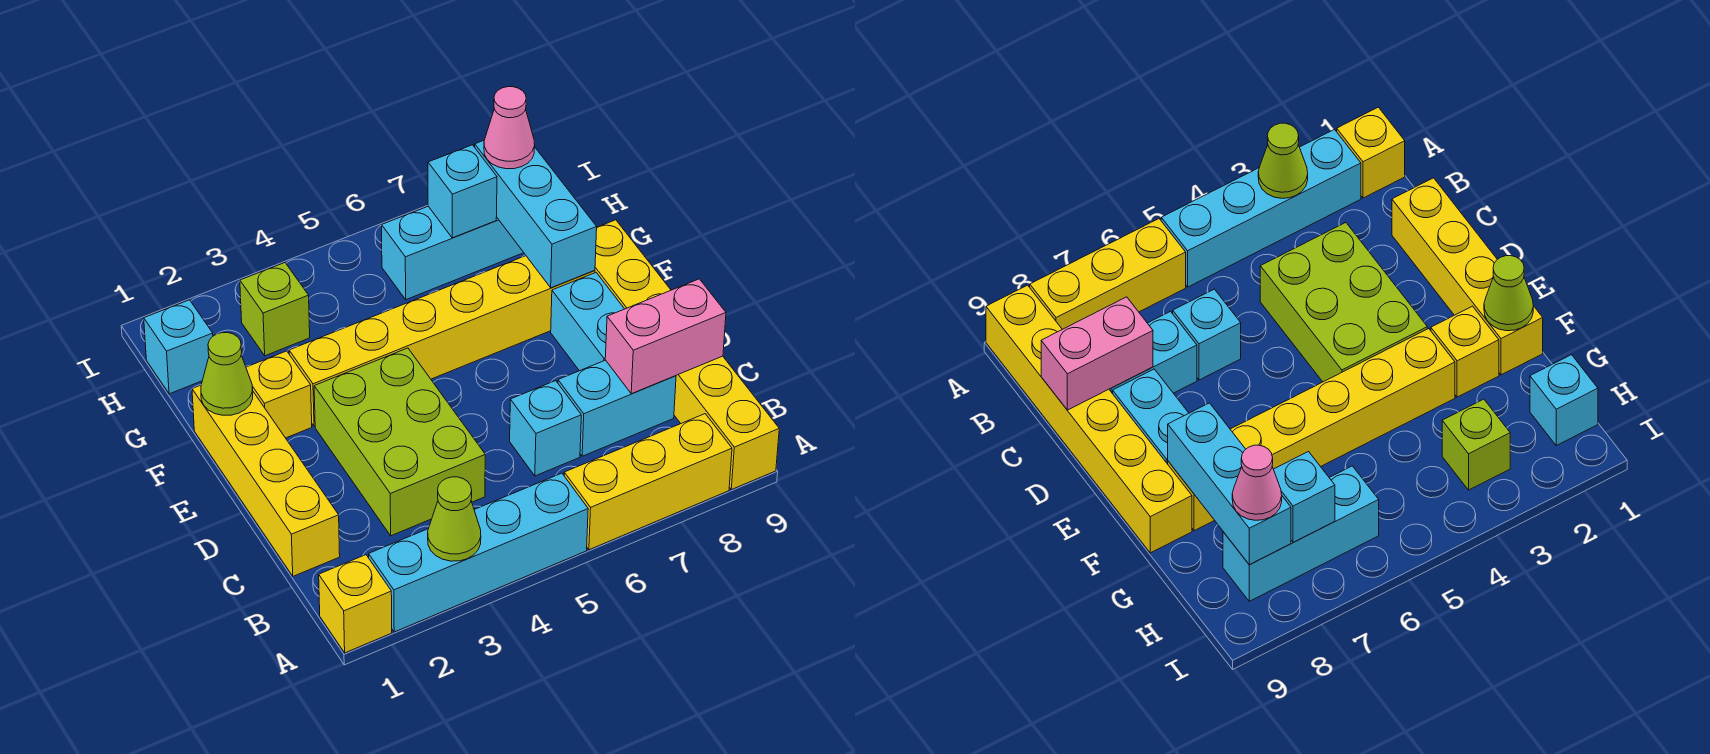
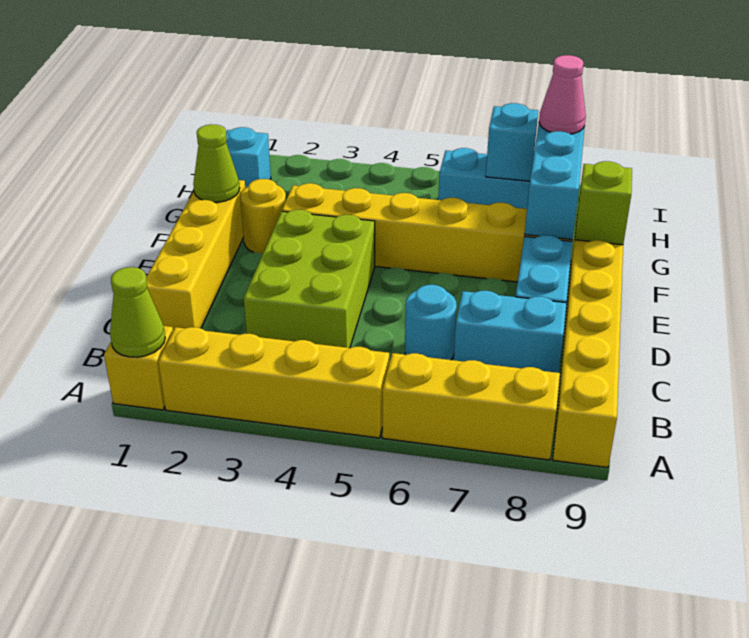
cyan 1x4 brick [369,473,588,632] -> yellow 1x4 brick [158,327,389,438]
lime 1x1 cone [428,477,481,561] -> lime 1x1 cone moved to [110,267,165,357]
cyan 1x1 brick [510,381,581,476] -> cyan 1x1 round brick [405,285,457,360]
pink 1x2 brick [605,279,726,394] -> none
yellow 1x1 brick [246,351,312,438] -> yellow 1x1 round brick [240,179,286,254]
lime 1x1 brick [240,263,310,356] -> lime 1x1 brick moved to [575,161,632,245]

